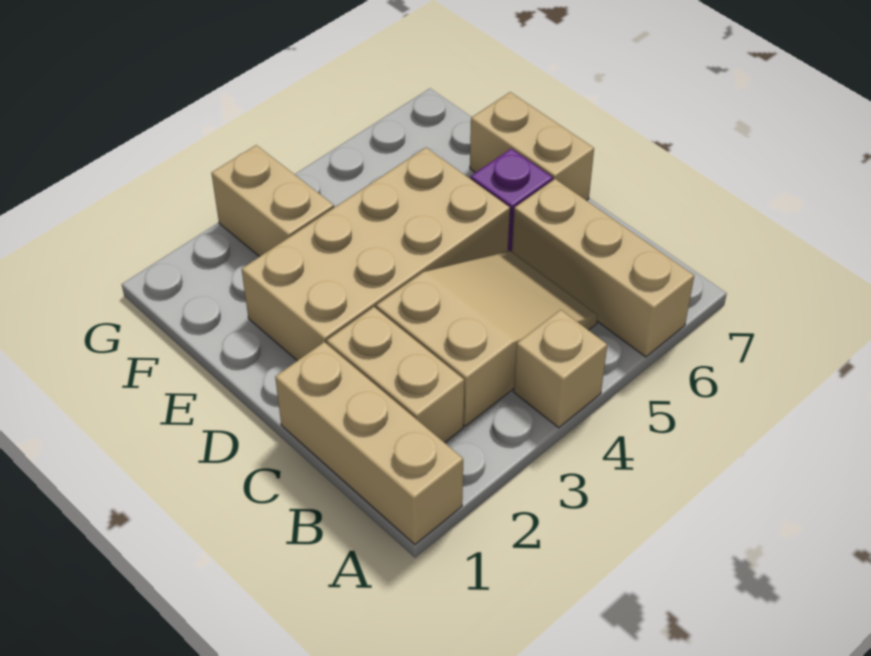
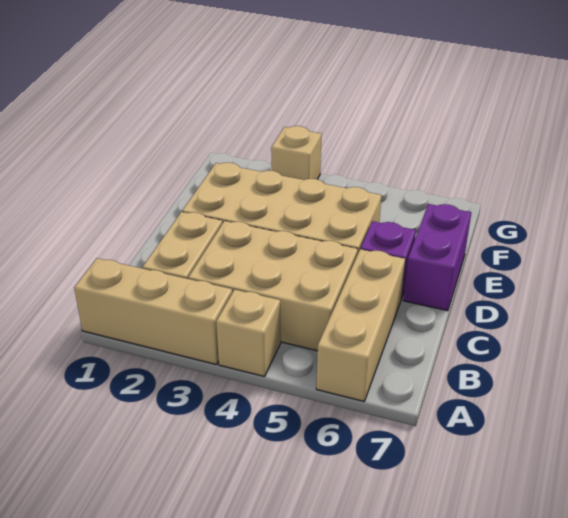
tan 1x3 brick [275,342,463,545] -> tan 1x3 brick turned to [74,258,232,365]
tan 2x3 slope [376,251,598,426] -> tan 2x3 brick [188,221,358,351]
tan 1x2 brick [470,92,594,201] -> purple 1x2 brick [403,204,471,311]
tan 1x2 brick [211,145,334,257] -> tan 1x1 brick [271,126,322,180]

